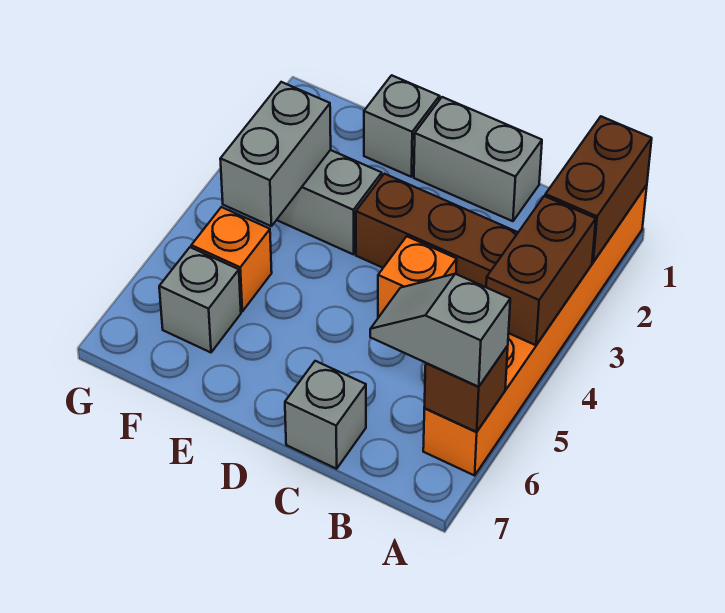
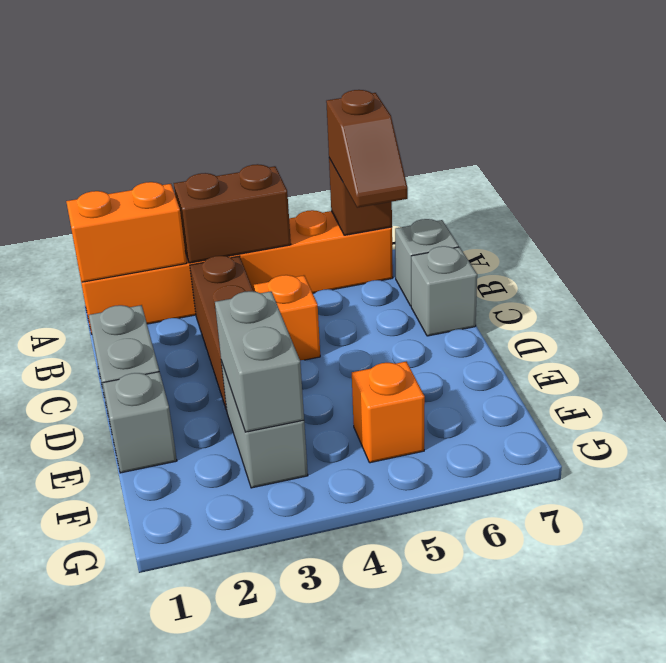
brown 1x2 brick [545,117,652,262] -> orange 1x2 brick [66,182,187,282]
grey 1x2 slope [370,274,510,387] -> brown 1x2 slope [326,90,408,208]
grey 1x2 brick [220,82,331,226] -> grey 1x2 brick turned to [215,291,304,432]
grey 1x1 brick [159,247,241,352] -> grey 1x1 brick moved to [395,219,459,306]

